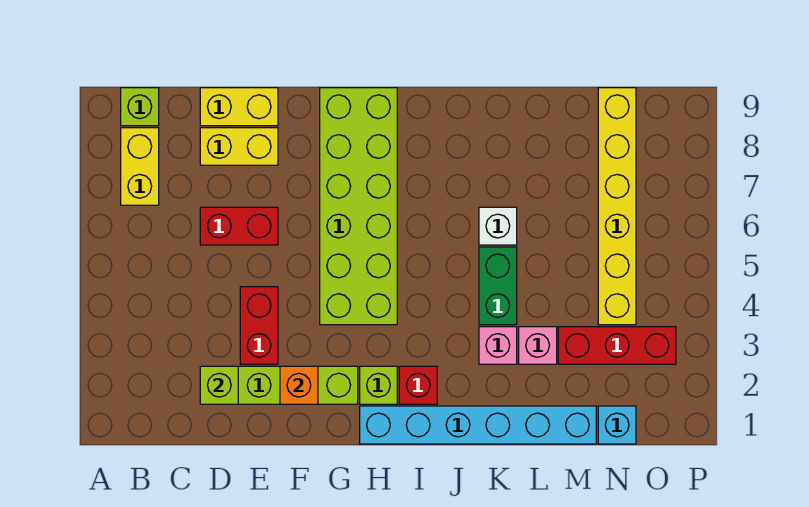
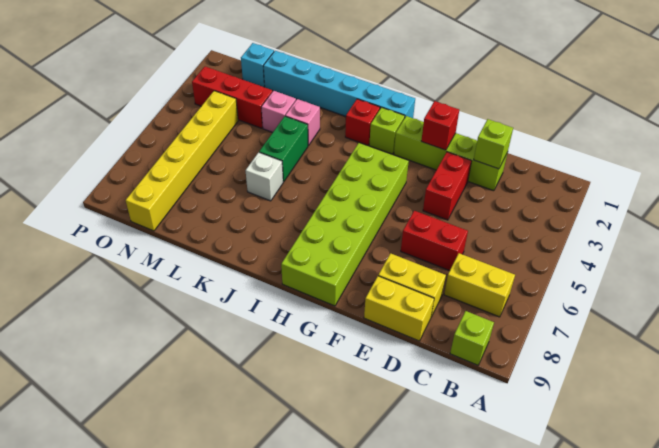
yellow 1x2 brick [121,128,159,205] -> yellow 1x2 brick turned to [444,253,515,317]
orange 1x1 brick [280,366,318,404] -> red 1x1 brick [421,101,459,150]

